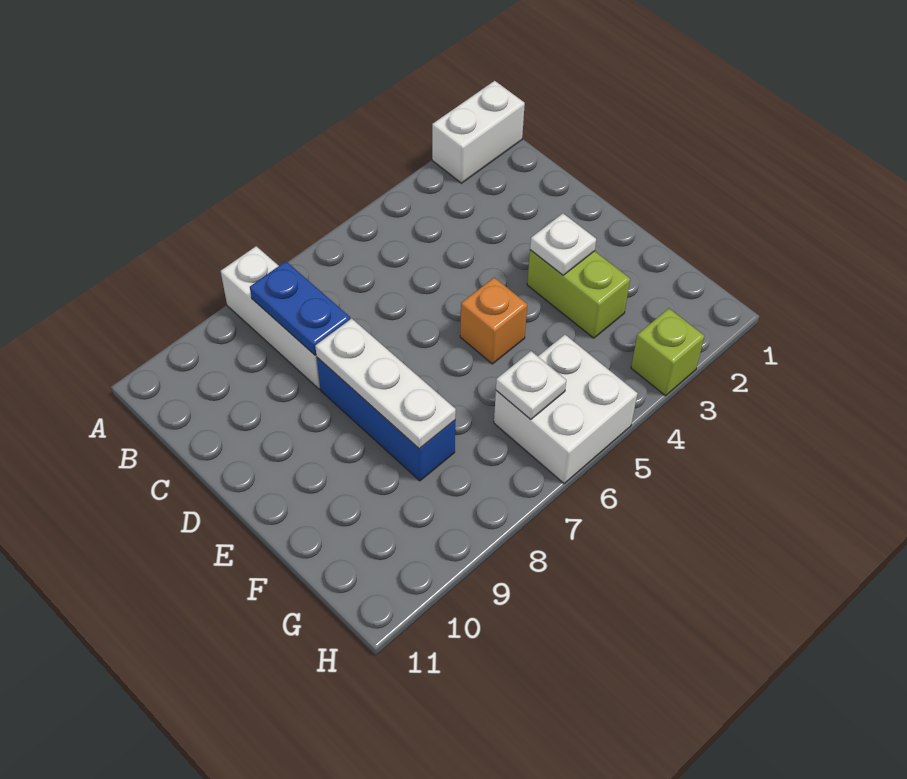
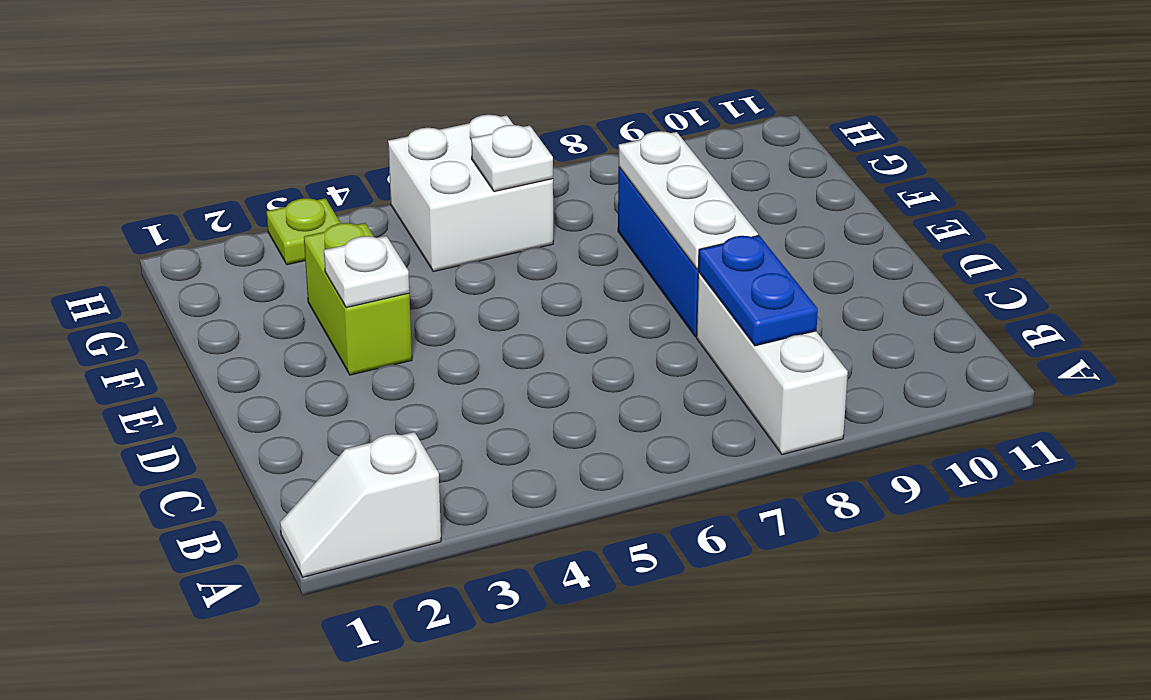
white 1x2 brick [432,81,525,183] -> white 1x2 slope [280,432,441,577]
orange 1x1 brick [460,277,527,364] -> none
lime 1x1 brick [631,308,705,396] -> lime 1x1 plate [266,198,340,265]

